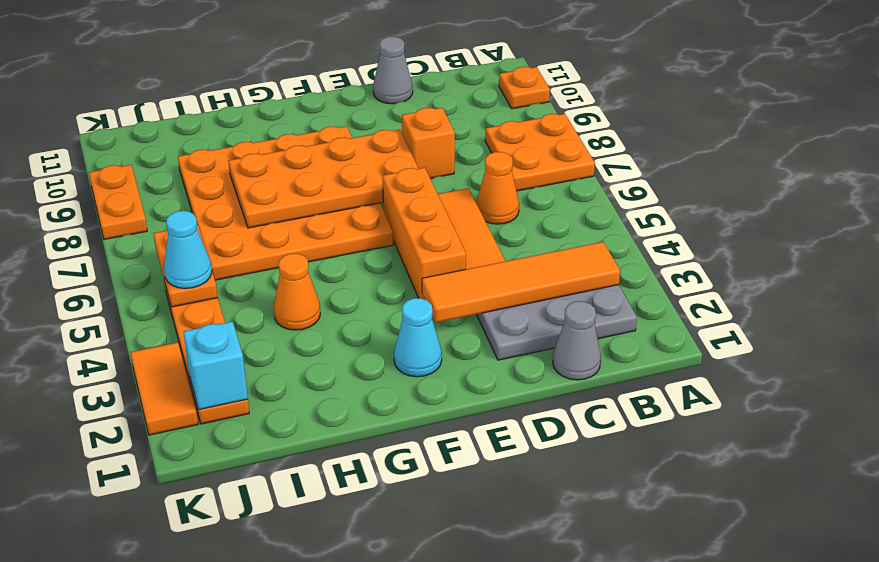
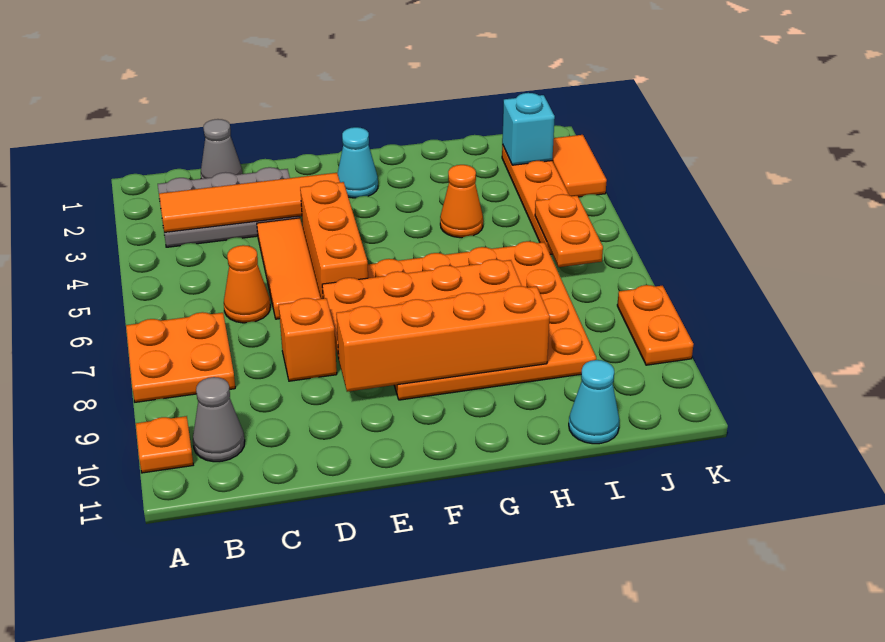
grey 1x1 cone [373,37,413,104] -> grey 1x1 cone moved to [193,377,245,462]
none -> orange 1x4 brick [336,286,550,392]
cyan 1x1 cone [164,211,212,289] -> cyan 1x1 cone moved to [569,360,620,444]

